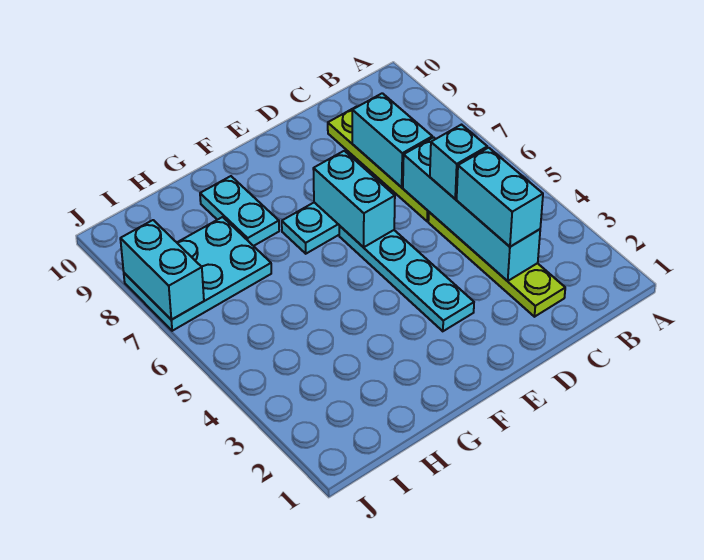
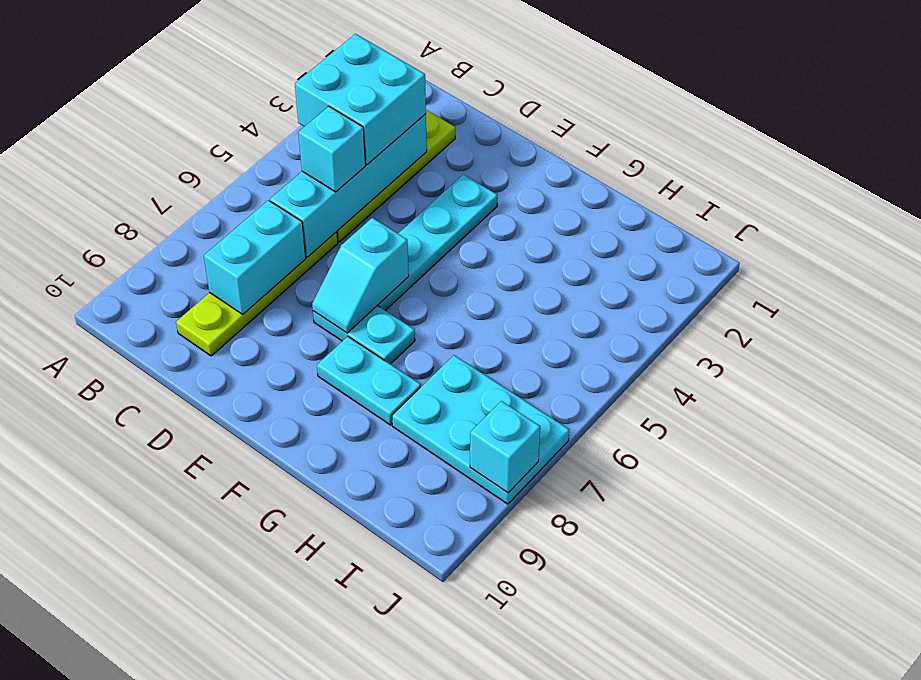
cyan 1x2 brick [457,148,543,247] -> cyan 2x2 brick [295,34,426,165]
cyan 1x2 brick [313,151,395,247] -> cyan 1x2 slope [312,218,409,333]
cyan 1x2 plate [200,176,279,246] -> cyan 1x2 plate turned to [317,336,421,425]
cyan 1x2 brick [120,220,204,320] -> cyan 1x1 brick [470,401,540,493]

